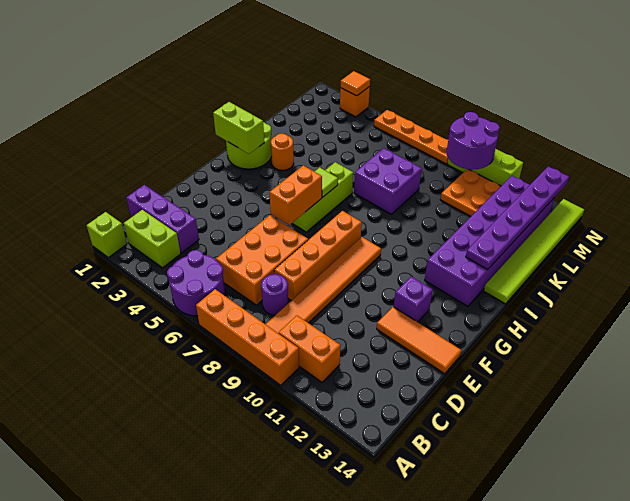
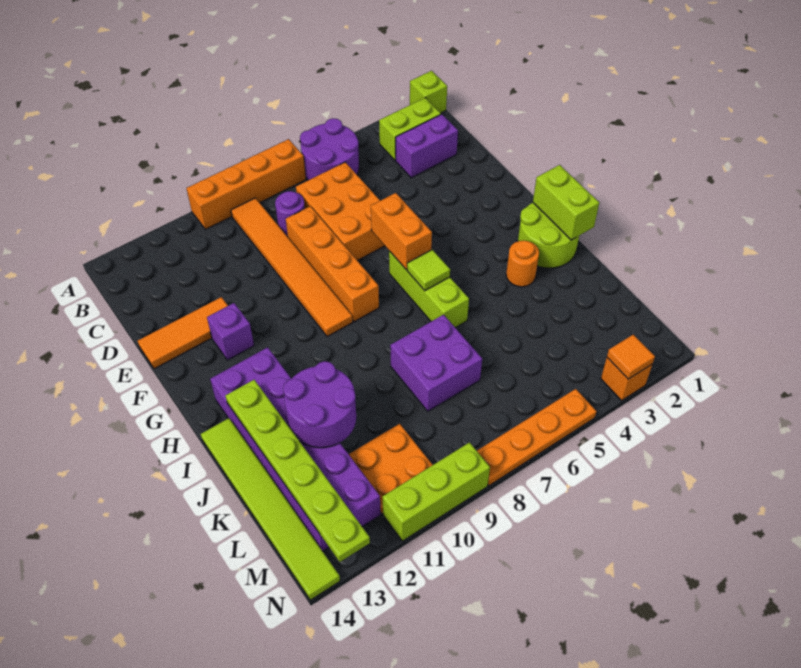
orange 1x2 brick [279,316,340,382] -> none
purple 1x3 brick [126,185,199,253] -> purple 1x2 brick [396,114,458,178]
lime 1x2 brick [213,102,264,154] -> lime 1x2 brick turned to [533,165,599,240]
purple 1x6 plate [466,166,569,270] -> lime 1x6 plate [225,380,370,562]
purple 2x2 round brick [447,112,500,170] -> purple 2x2 round brick moved to [283,361,356,448]

